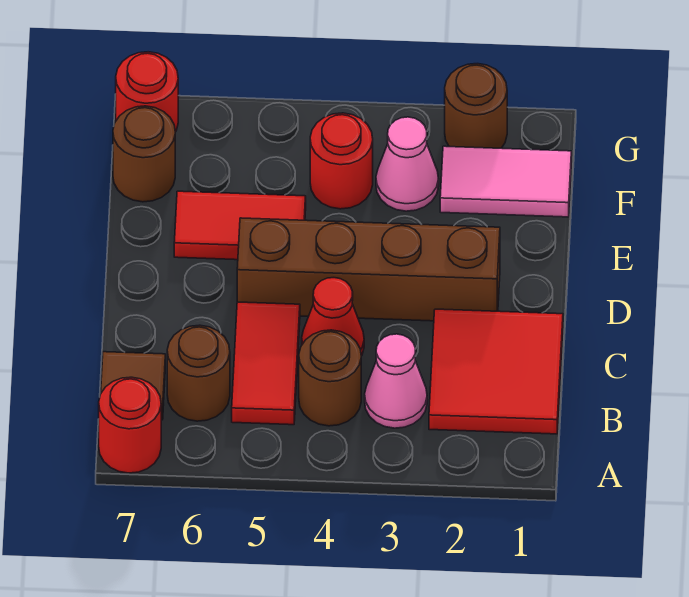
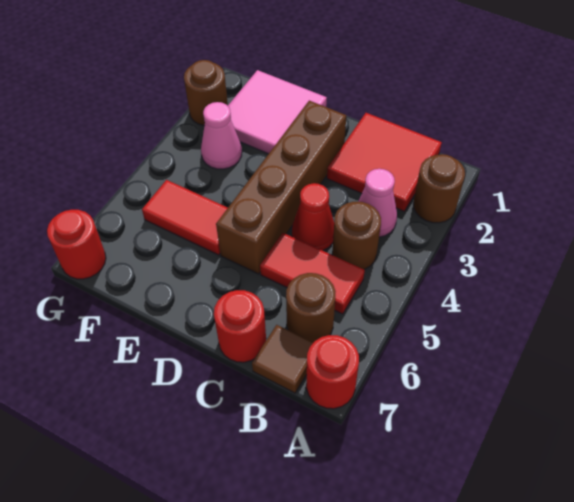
red 1x2 tile [174,191,306,260] -> red 1x2 tile turned to [142,180,228,255]
pink 1x2 tile [440,146,571,217] -> pink 2x2 tile [228,70,327,154]
red 1x1 round brick [310,113,373,209] -> red 1x1 round brick moved to [214,290,266,362]
brown 1x1 round brick [113,106,175,202] -> brown 1x1 round brick moved to [413,154,465,223]

